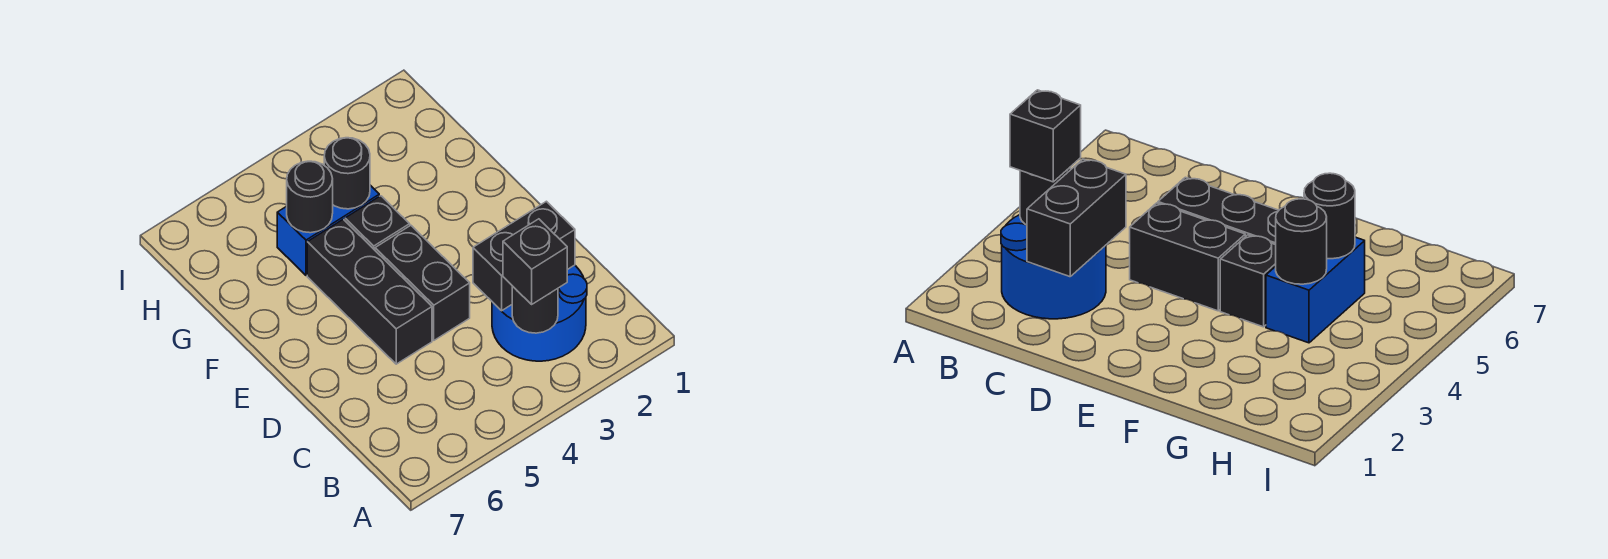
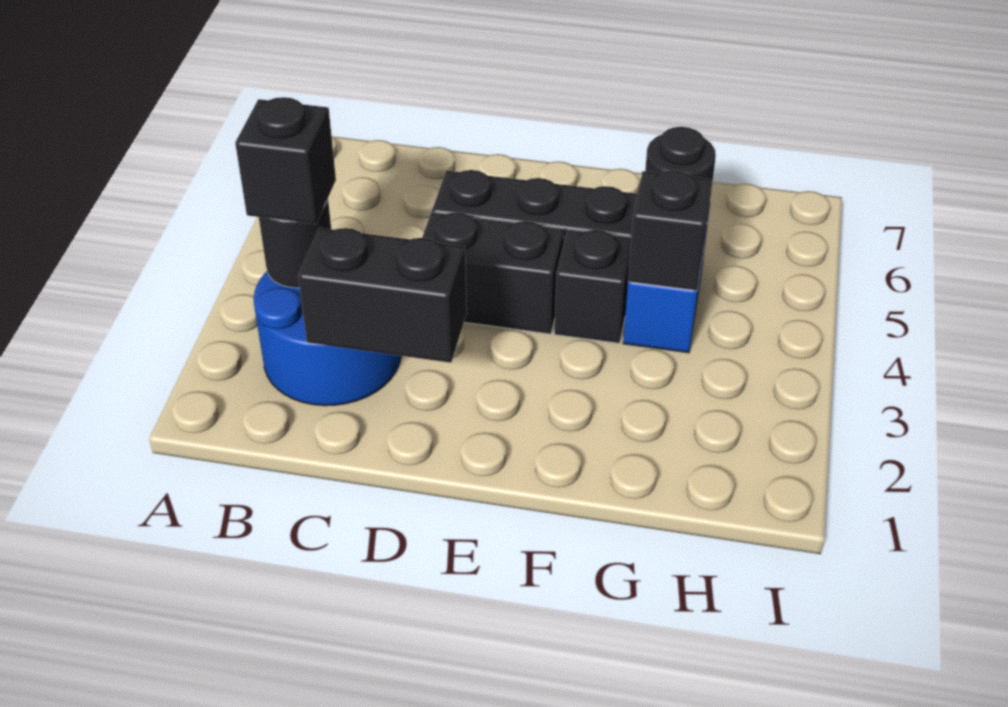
black 1x2 brick [473,201,575,311] -> black 1x2 brick turned to [298,228,467,363]
black 1x1 round brick [324,138,370,209] -> black 1x1 brick [628,170,712,291]

